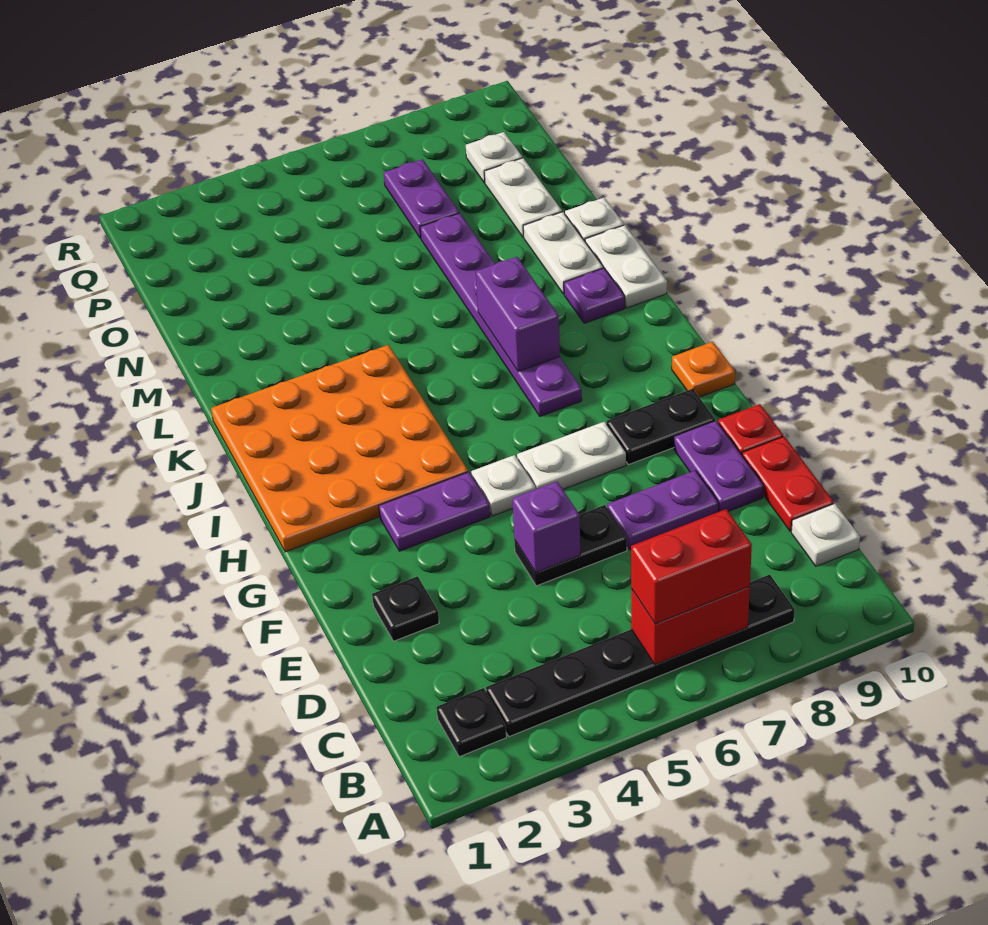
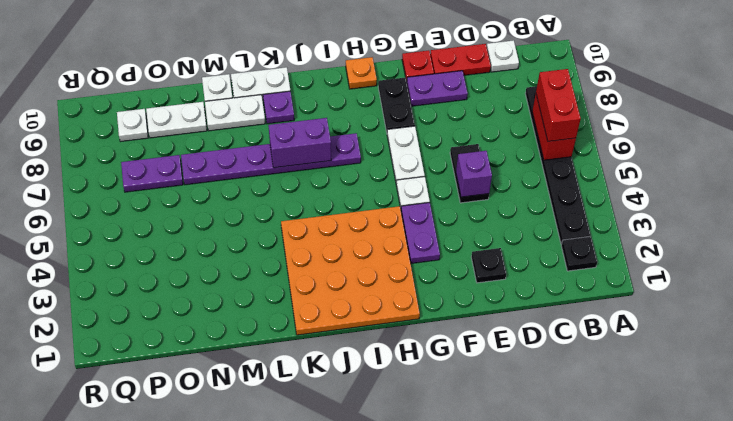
purple 1x2 plate [607,470,718,550] -> none

